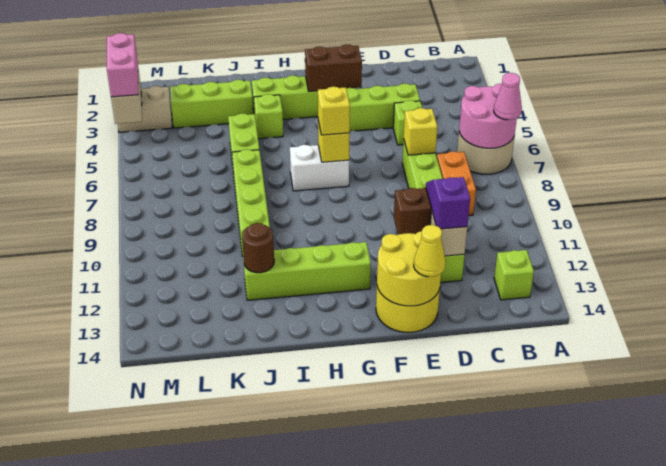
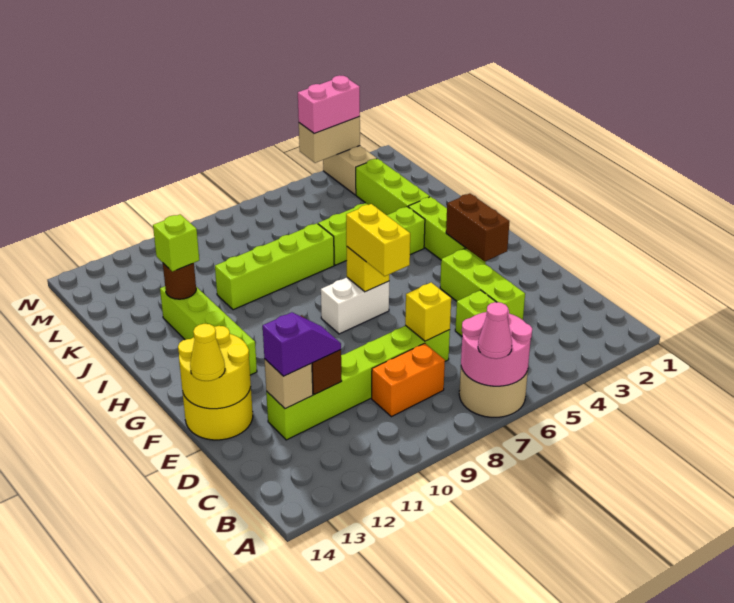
lime 1x1 brick [494,250,534,300] -> lime 1x1 brick moved to [153,214,199,271]
white 1x2 brick [290,145,349,191] -> white 1x2 brick turned to [321,278,389,334]
yellow 1x1 brick [318,87,350,135] -> yellow 1x2 brick [346,204,410,276]

